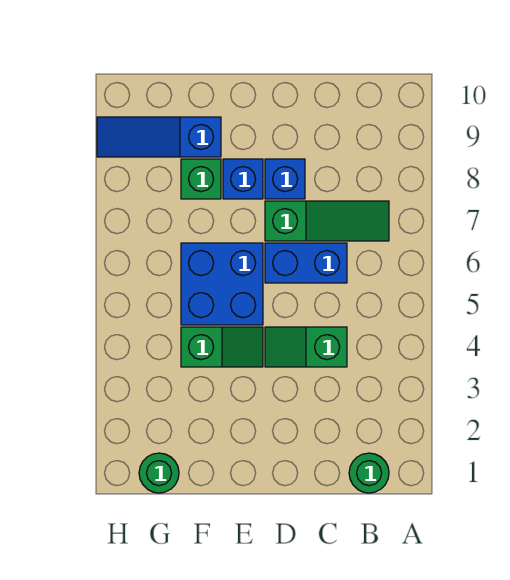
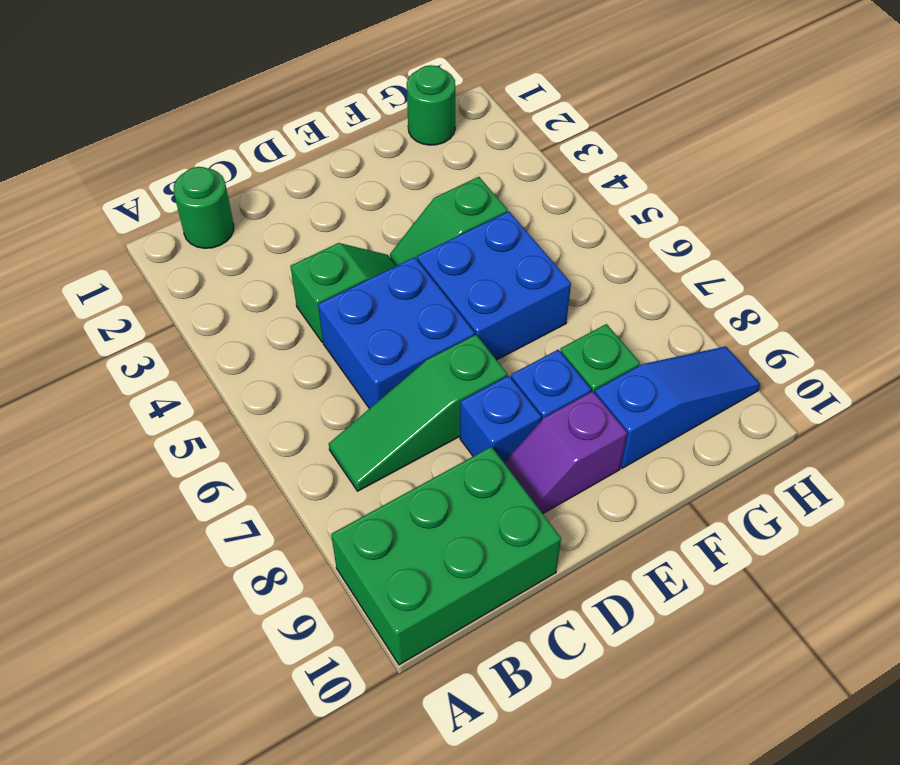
none -> green 2x3 brick [331,447,561,665]
blue 1x2 brick [265,243,347,283] -> blue 2x2 brick [318,257,475,409]
none -> purple 1x2 slope [504,391,627,514]

